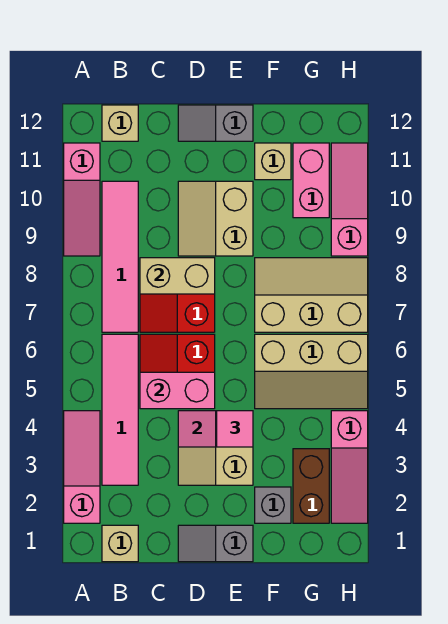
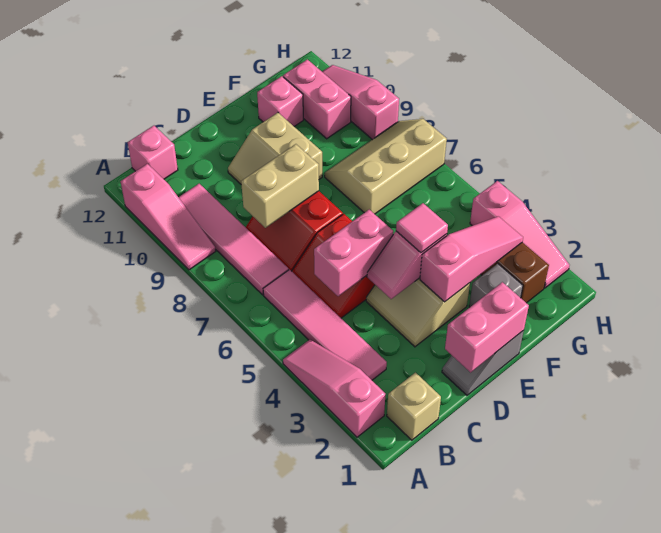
tan 1x1 brick [102,105,138,141] -> pink 1x1 brick [128,126,178,179]
none -> pink 1x2 brick [445,282,529,372]
grey 1x2 slope [178,105,253,141] -> none
none -> pink 1x3 slope [420,216,523,302]
tan 2x3 slope [255,334,368,409] -> none
tan 1x1 brick [255,143,291,180] -> pink 1x1 brick [257,76,303,126]

